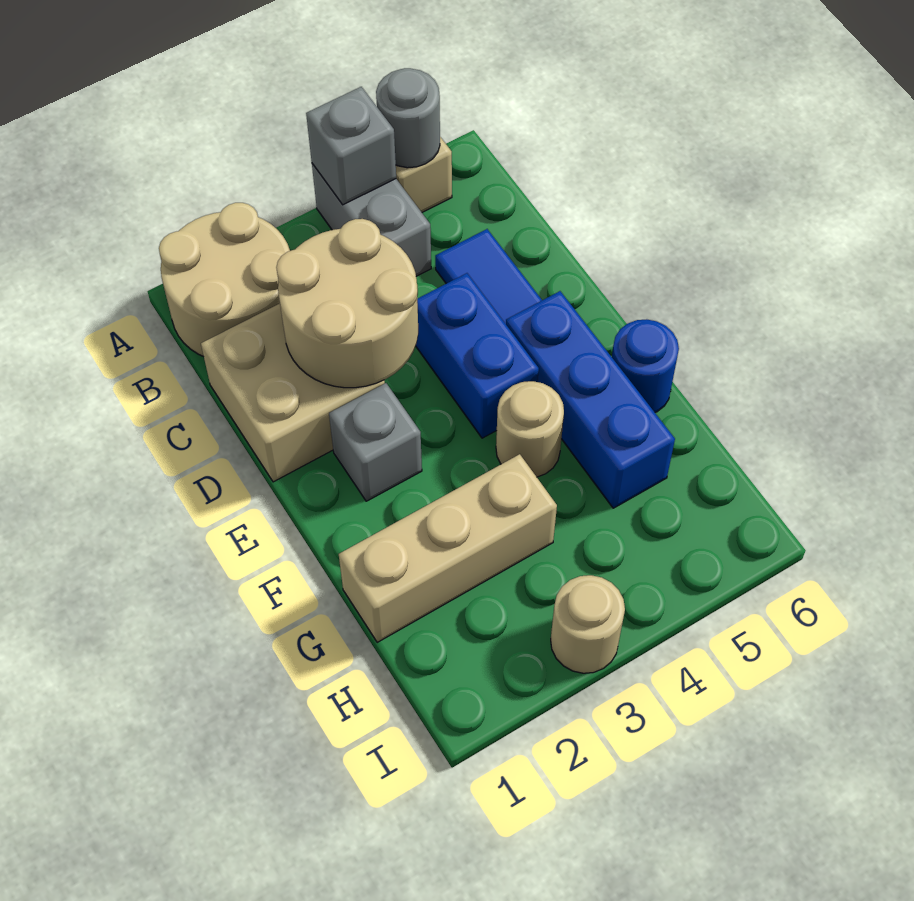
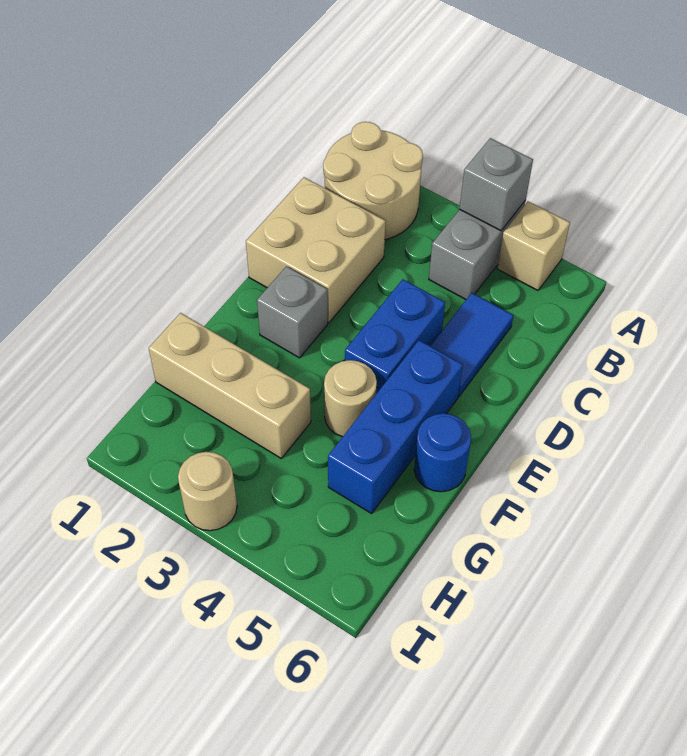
grey 1x1 round brick [376,68,440,168] -> none
tan 2x2 round brick [276,219,418,388] -> none

